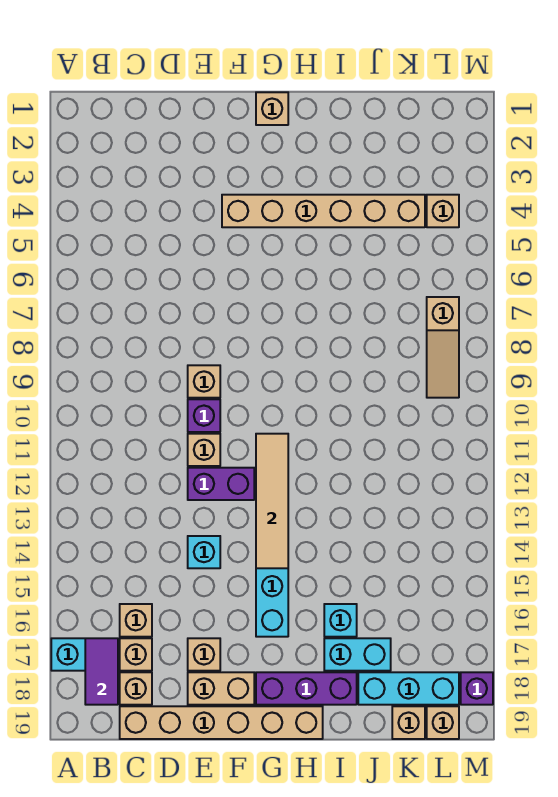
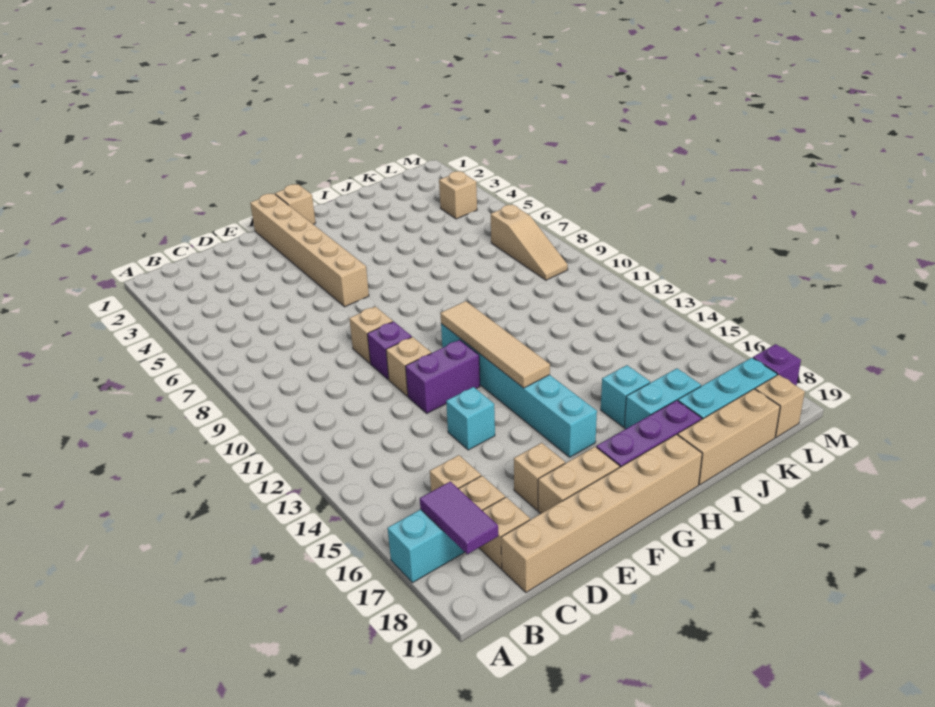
tan 1x6 brick [222,195,425,227] -> tan 1x6 brick turned to [250,194,369,307]
tan 1x1 brick [392,706,425,739] -> tan 1x3 brick [678,389,780,485]

